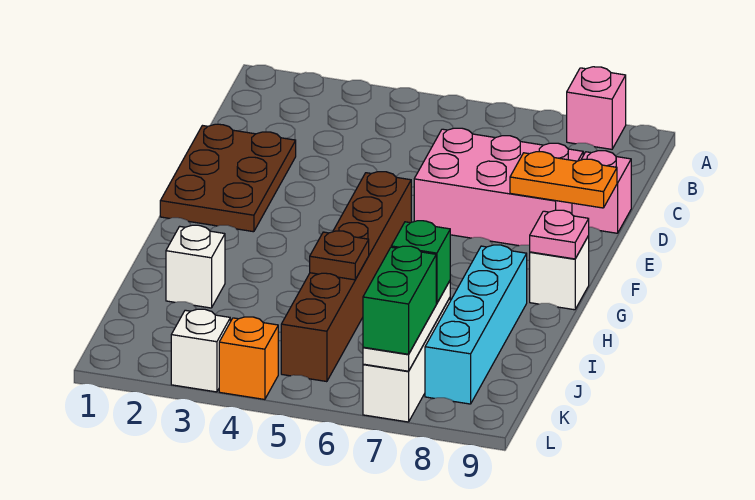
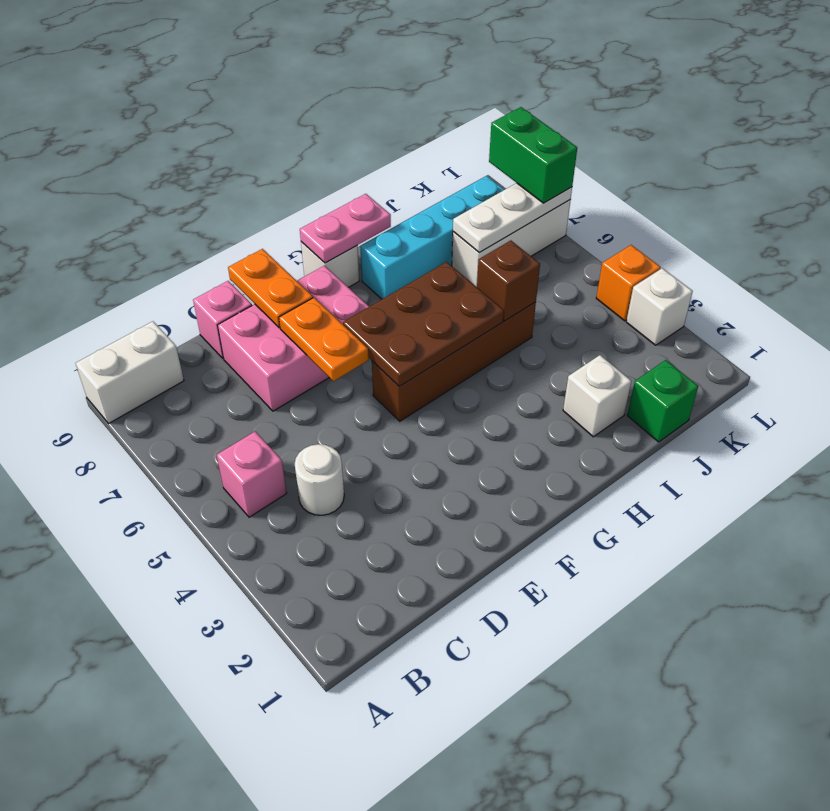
pink 1x1 brick [567,67,626,149] -> pink 1x1 brick moved to [217,432,287,517]
none -> white 1x2 brick [76,321,184,424]
none -> white 1x1 round brick [295,444,344,515]
brown 2x3 plate [160,124,296,232] -> brown 2x3 plate moved to [343,262,504,387]
pink 2x3 brick [414,128,583,246] -> pink 2x3 brick turned to [218,266,369,411]
none -> orange 1x2 plate [279,298,369,381]
brown 1x6 brick [281,172,411,382] -> brown 1x4 brick [372,302,536,421]
pink 1x1 plate [530,210,589,259] -> pink 1x2 plate [300,194,391,263]
brown 1x1 plate [310,231,369,280] -> brown 1x1 brick [477,241,540,321]
green 1x1 brick [391,221,450,303] -> green 1x1 brick moved to [627,360,698,442]
green 1x2 brick [363,246,436,354] -> green 1x2 brick turned to [489,107,577,203]

